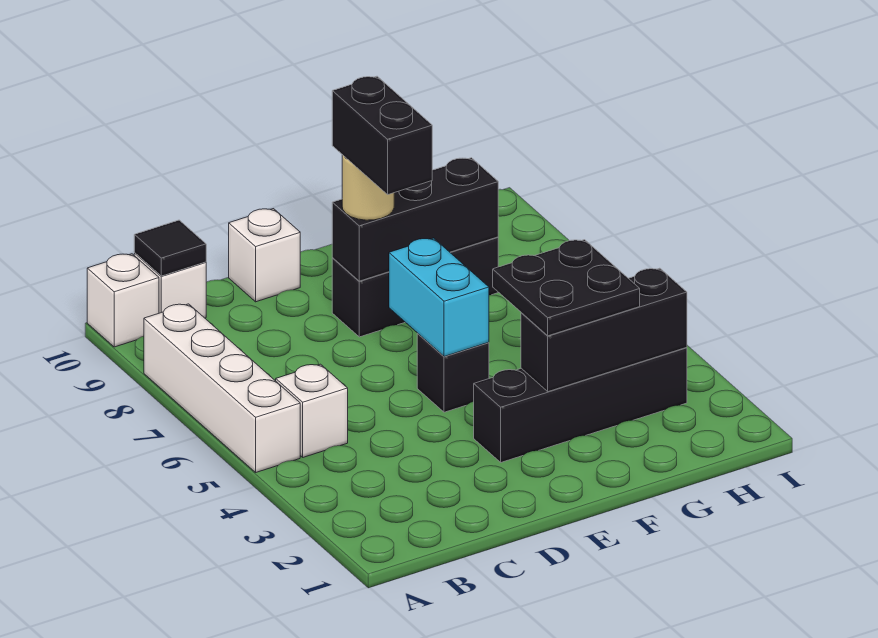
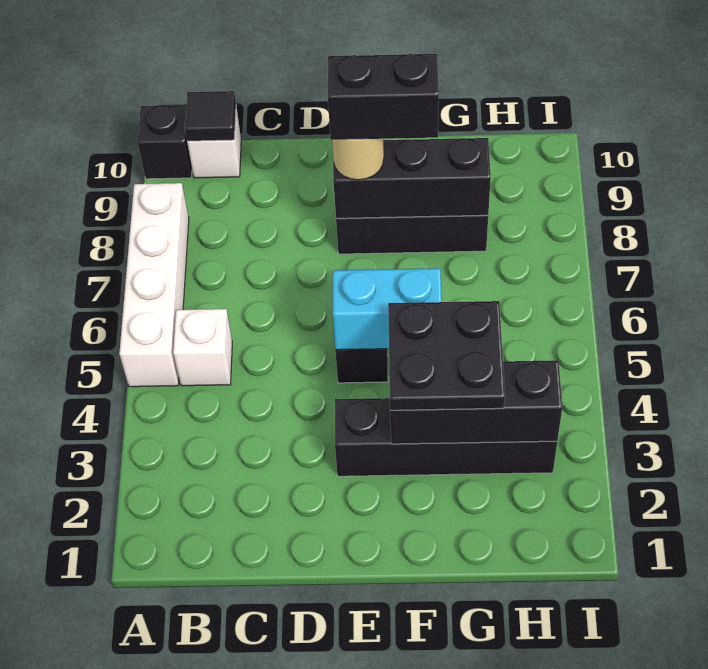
white 1x1 brick [87,254,159,347] -> black 1x1 brick [138,105,192,179]
white 1x1 brick [229,209,300,302] -> none
cyan 1x2 brick [389,238,489,357] -> cyan 1x2 brick turned to [333,268,442,350]
black 1x2 brick [332,76,432,194] -> black 1x2 brick turned to [328,54,439,140]

